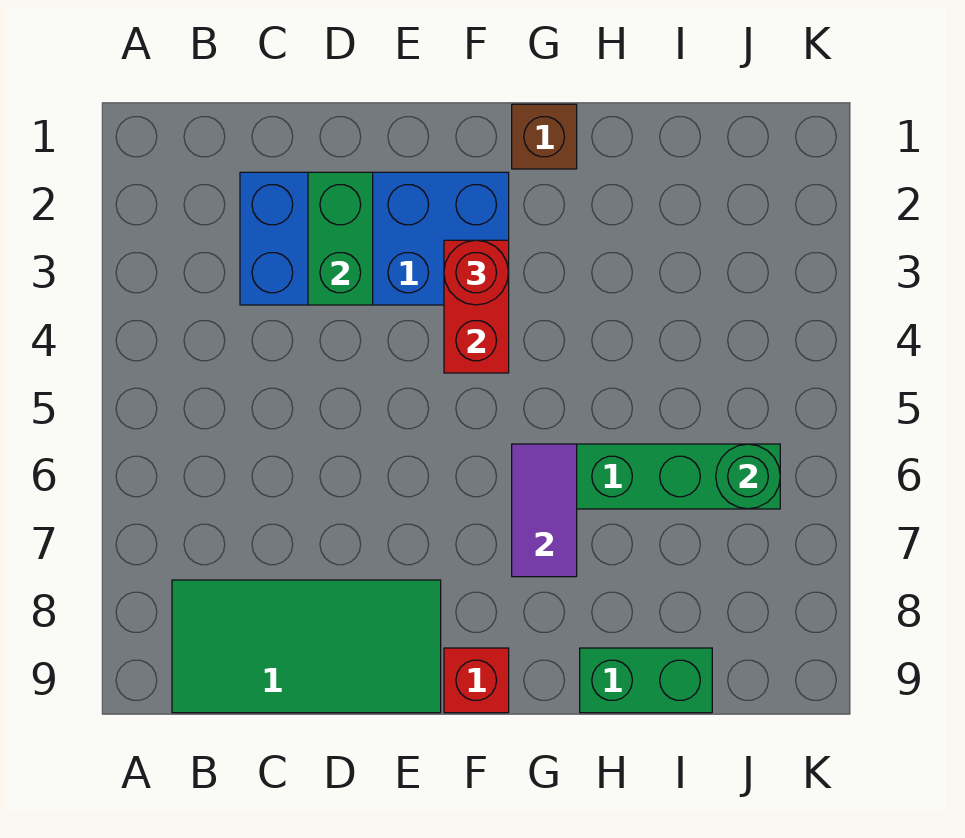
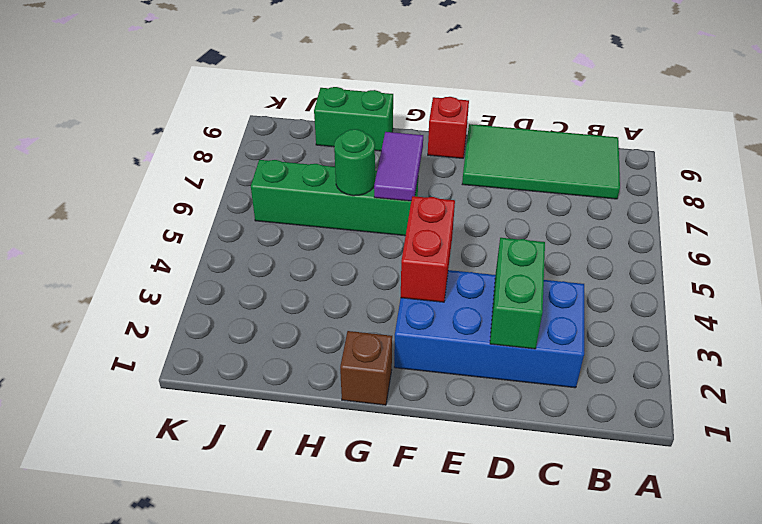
red 1x1 round brick [444,240,509,305] -> none
green 1x1 round brick [716,444,780,509] -> green 1x1 round brick moved to [334,129,375,196]

